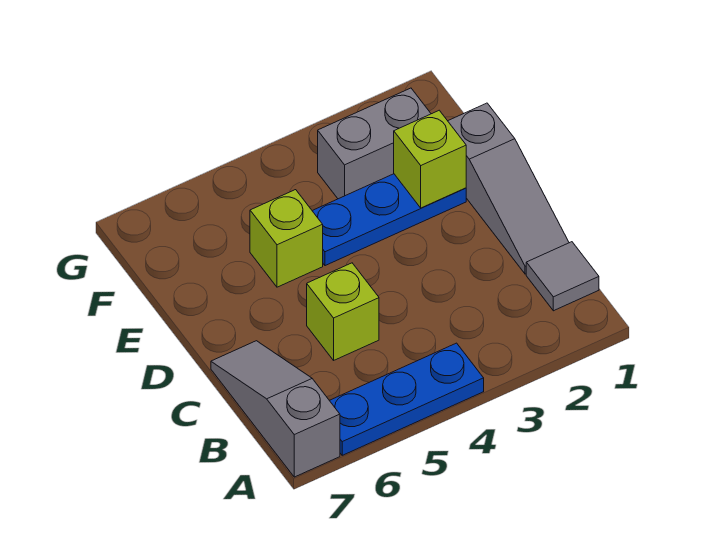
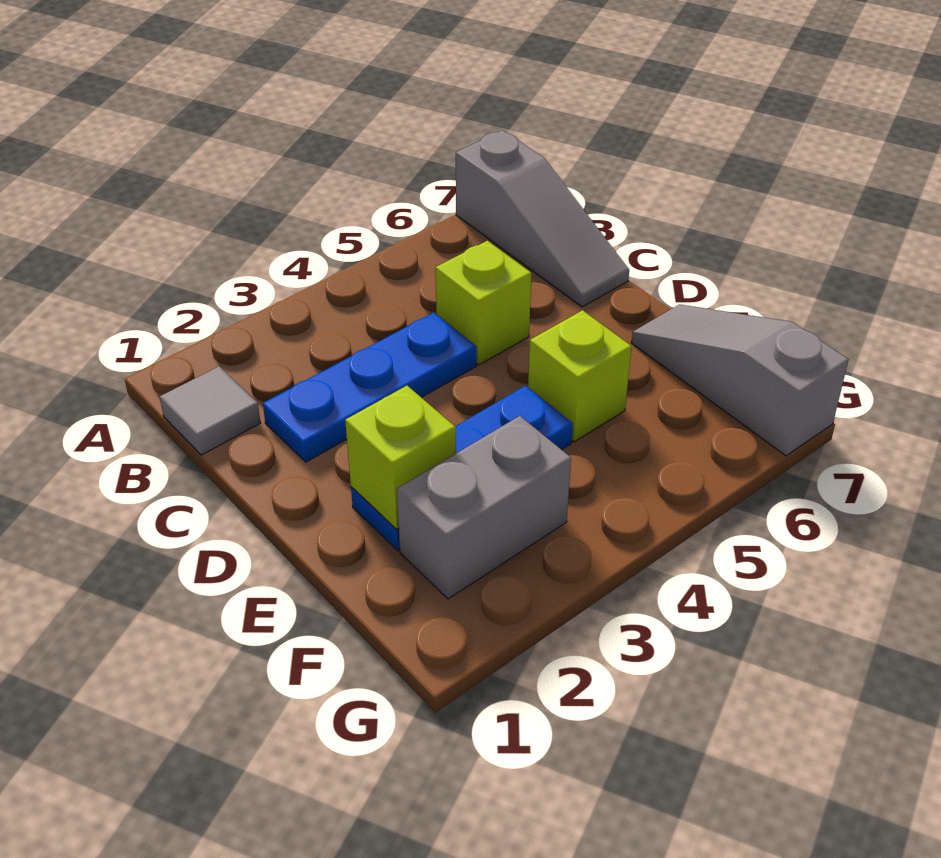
blue 1x3 plate [329,343,484,455] -> blue 1x3 plate moved to [263,312,476,462]
grey 1x3 slope [448,103,569,274] -> grey 1x3 slope moved to [632,304,848,456]

